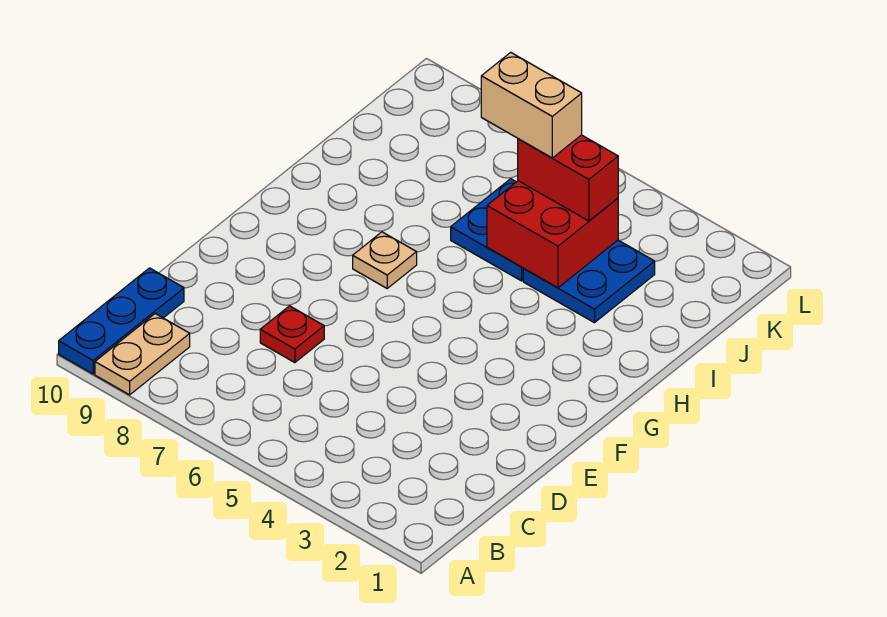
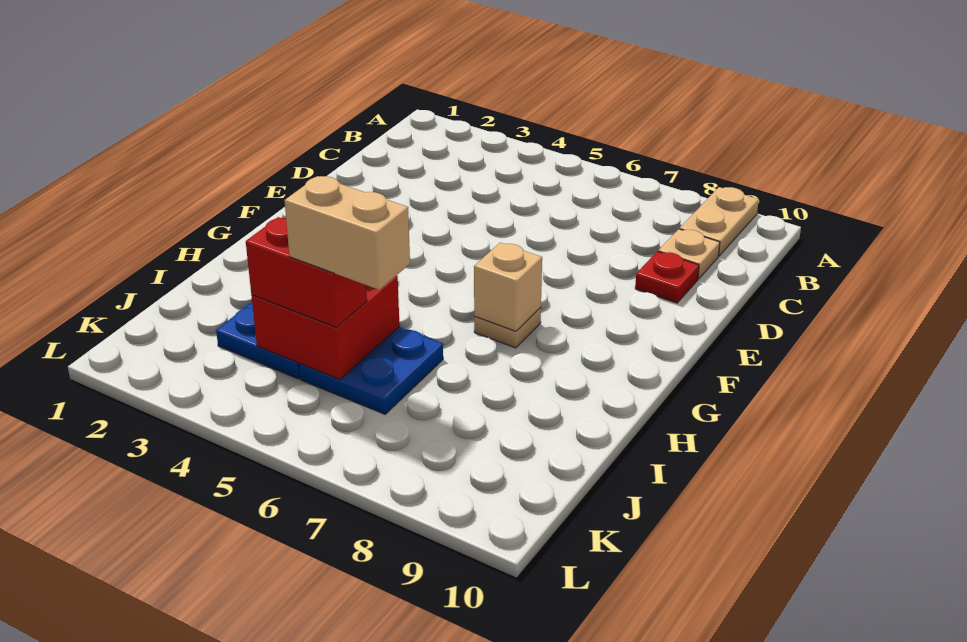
blue 1x3 plate [59,268,184,374] -> none
none -> tan 1x1 plate [658,229,720,279]
red 1x1 plate [260,306,324,363] -> red 1x1 plate moved to [635,251,699,303]
none -> tan 1x1 brick [474,243,542,331]

